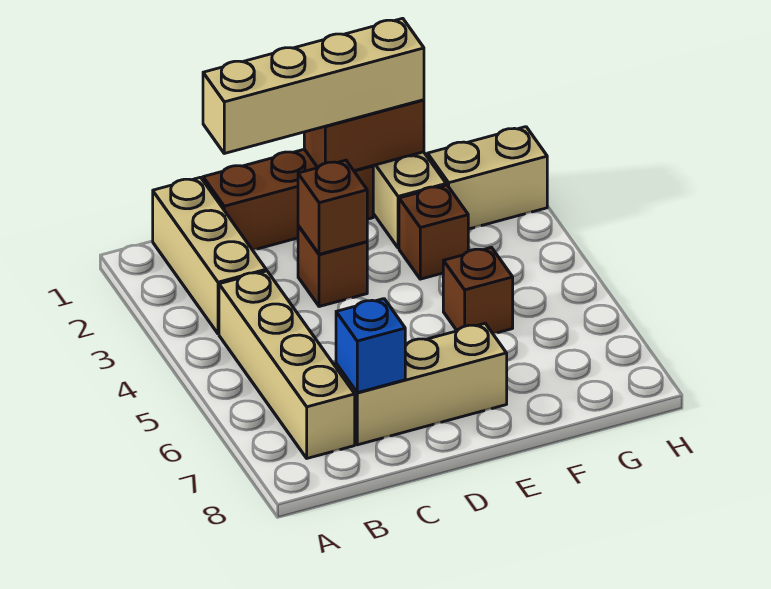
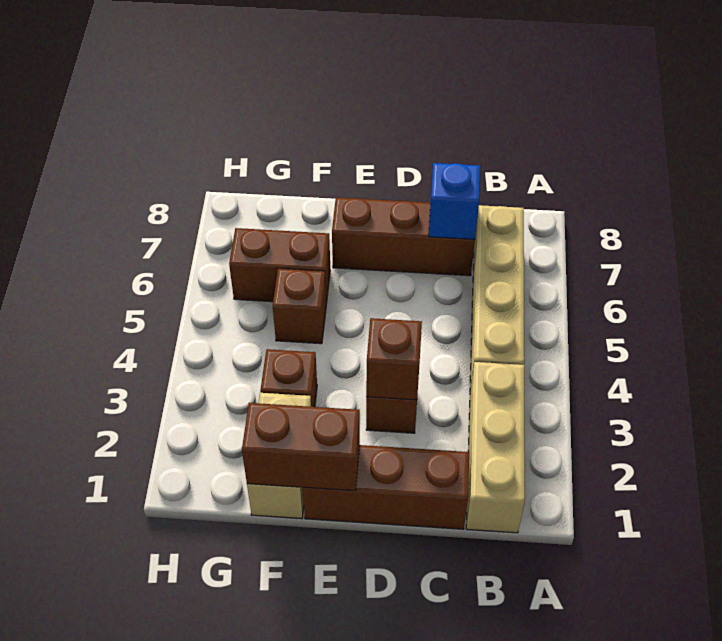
tan 1x4 brick [203,18,424,153] -> none
tan 1x3 brick [336,324,507,445] -> brown 1x3 brick [332,197,475,276]
none -> brown 1x2 brick [229,228,330,304]
tan 1x2 brick [428,127,547,229] -> none

